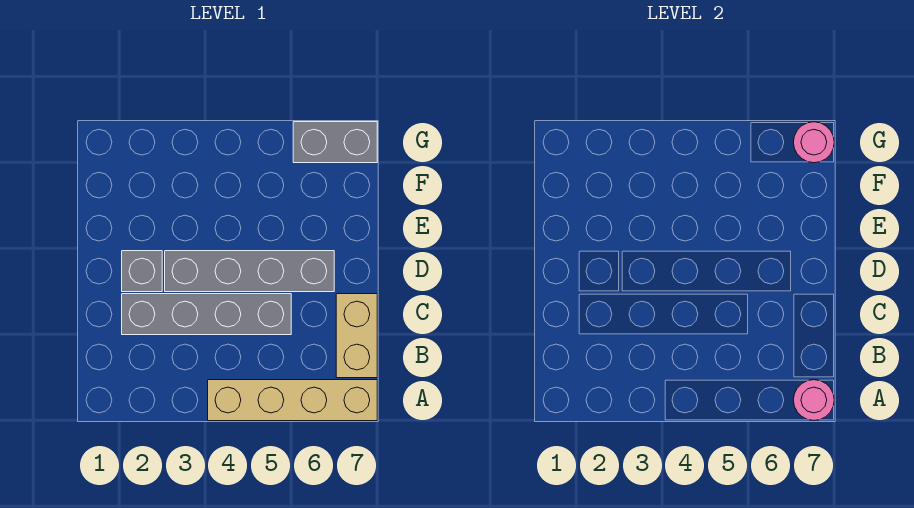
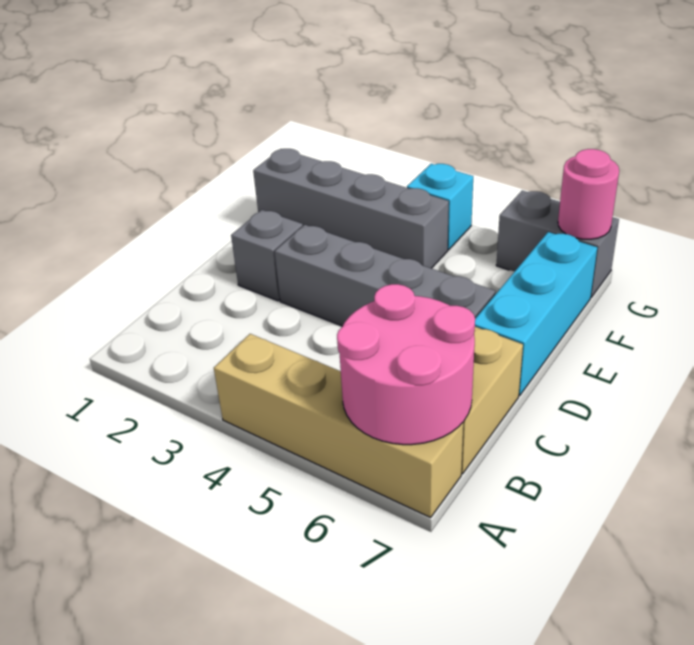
pink 1x1 round brick [794,380,834,421] -> pink 2x2 round brick [337,284,475,445]
grey 1x4 brick [122,294,291,335] -> grey 1x4 brick moved to [253,149,449,268]
none -> cyan 1x3 brick [475,232,597,396]
none -> cyan 1x1 brick [407,164,473,250]

